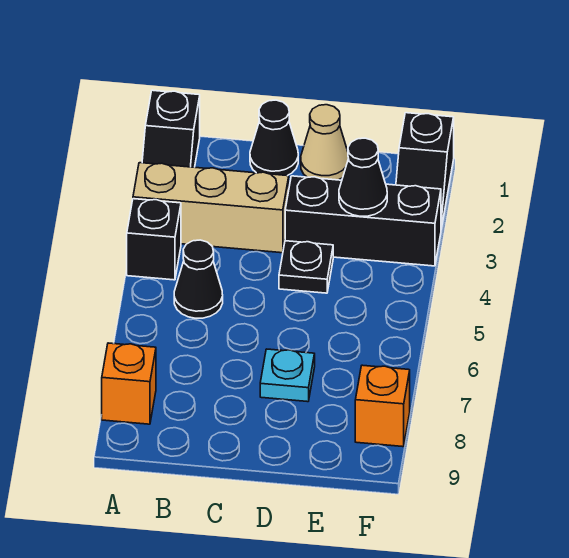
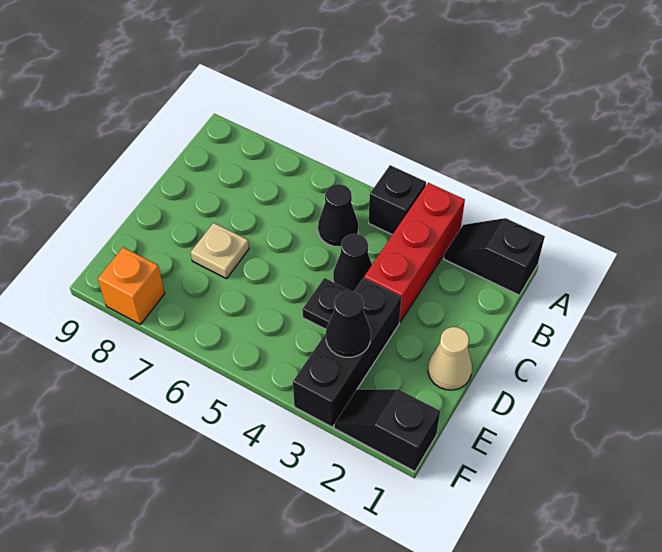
tan 1x3 brick [133,163,289,253] -> red 1x3 brick [364,183,465,322]
orange 1x1 brick [102,343,156,424] -> none
black 1x1 cone [250,100,298,176] -> black 1x1 cone moved to [333,234,372,292]
cyan 1x1 plate [260,349,315,402] -> tan 1x1 plate [191,223,249,279]

